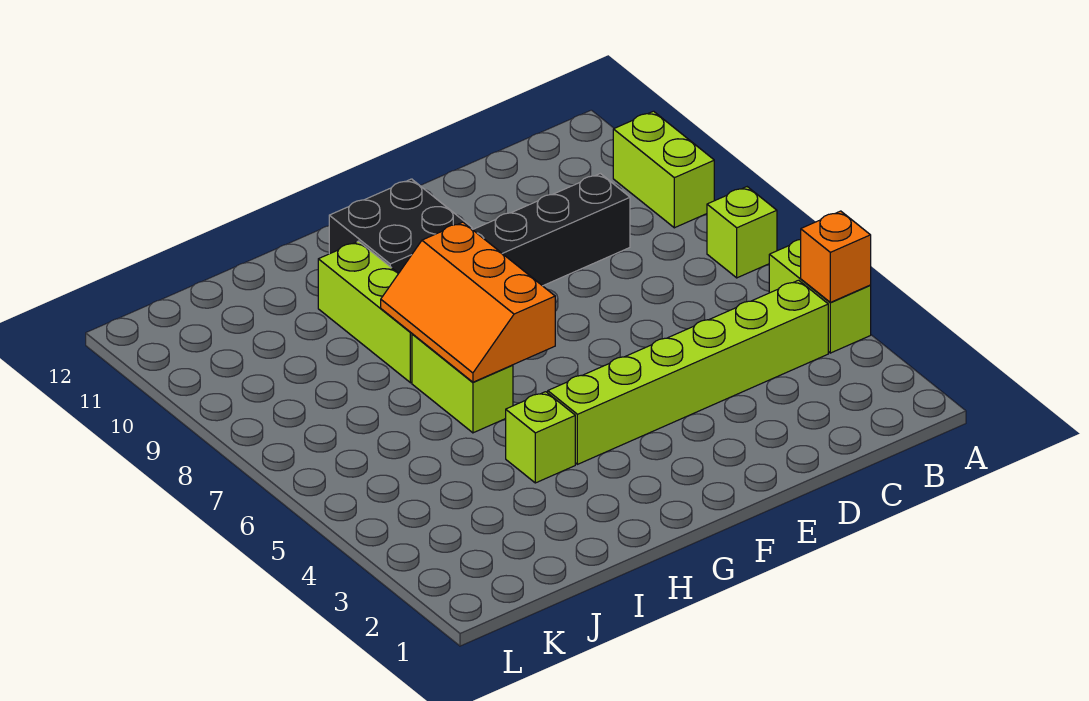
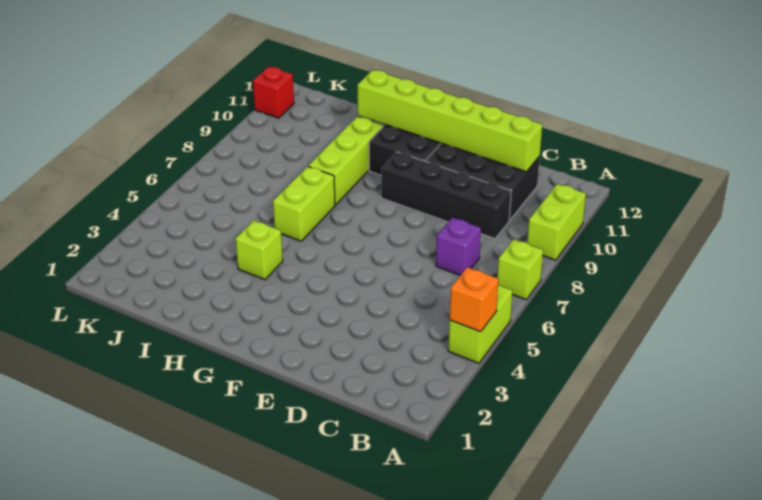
lime 1x6 brick [548,280,828,464] -> lime 1x6 brick moved to [358,70,542,172]
none -> purple 1x1 brick [436,218,481,275]
none -> black 2x3 brick [426,143,540,220]
orange 2x3 slope [381,222,555,382] -> none
none -> red 1x1 brick [253,66,294,118]

